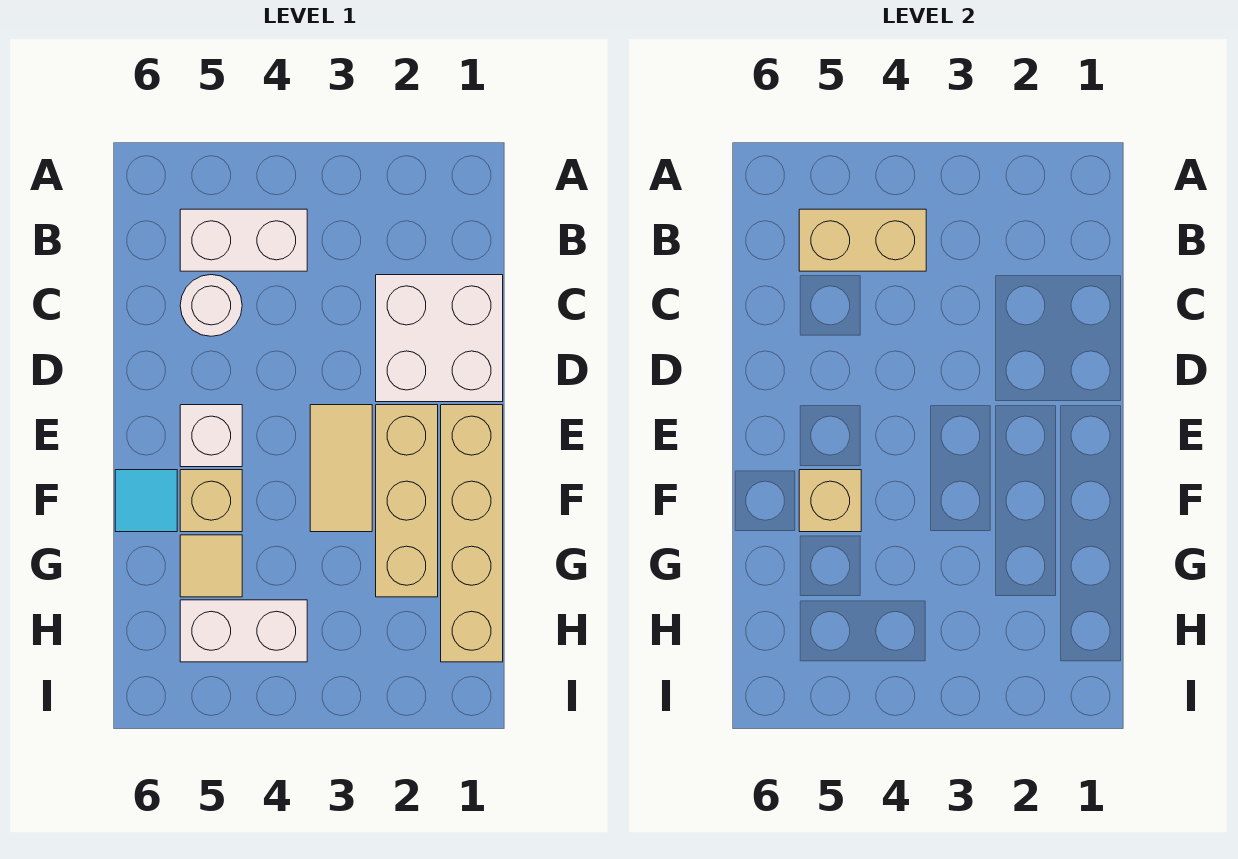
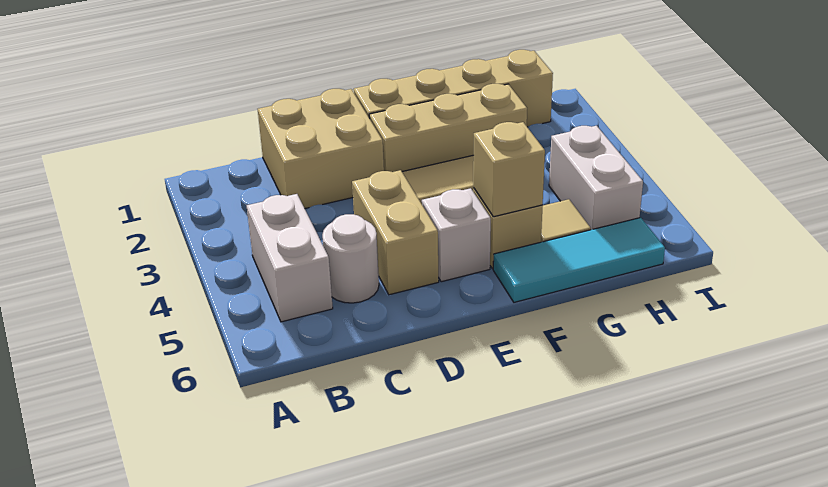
tan 1x2 brick [799,209,926,271] -> tan 1x2 brick moved to [352,170,439,295]
white 2x2 brick [376,275,503,402] -> tan 2x2 brick [258,89,384,208]
cyan 1x1 tile [115,470,177,532] -> cyan 1x3 tile [493,218,665,302]

